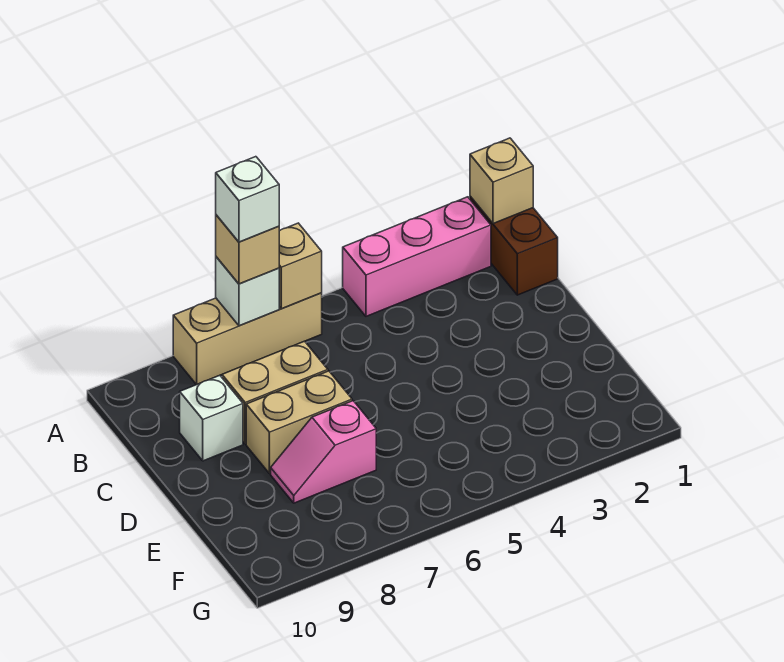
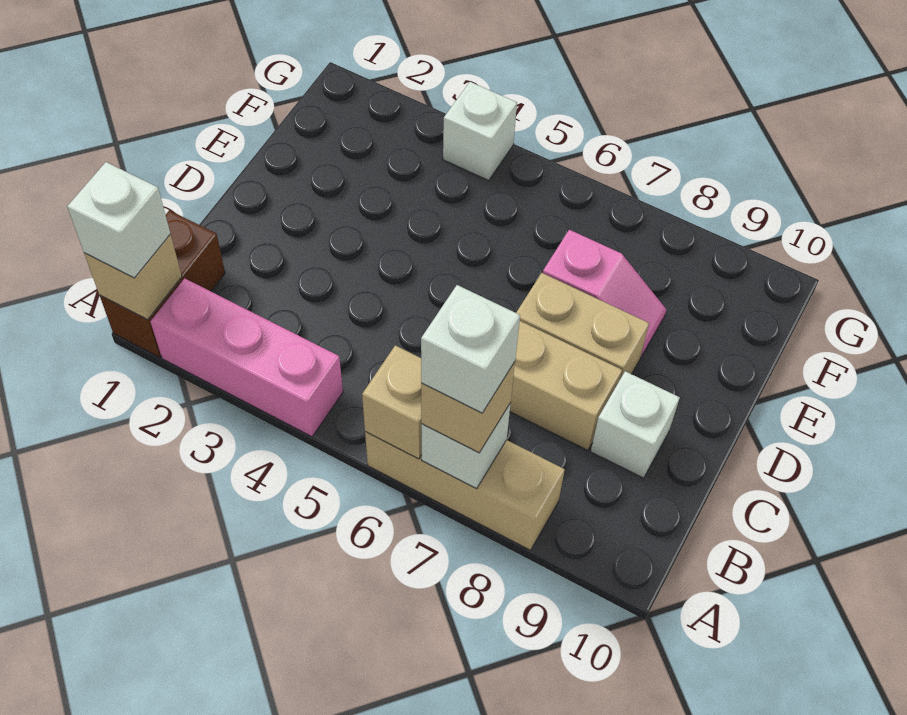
none -> white 1x1 brick [67,162,170,278]
none -> white 1x1 brick [443,82,517,180]

